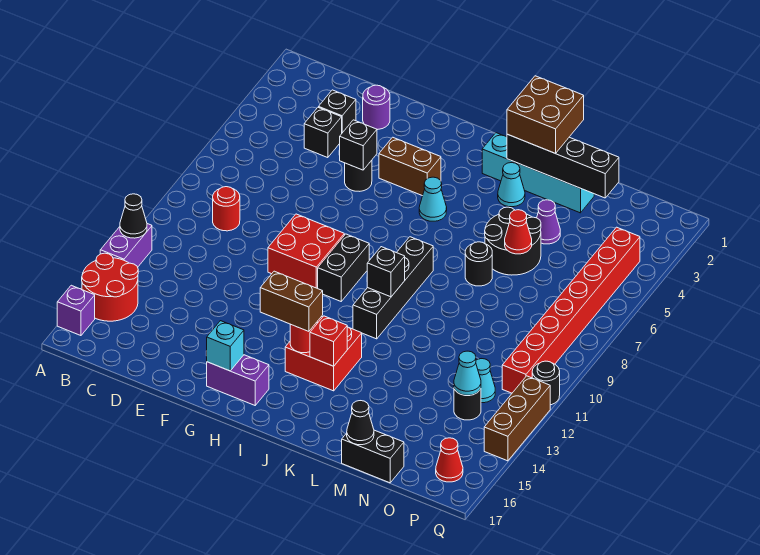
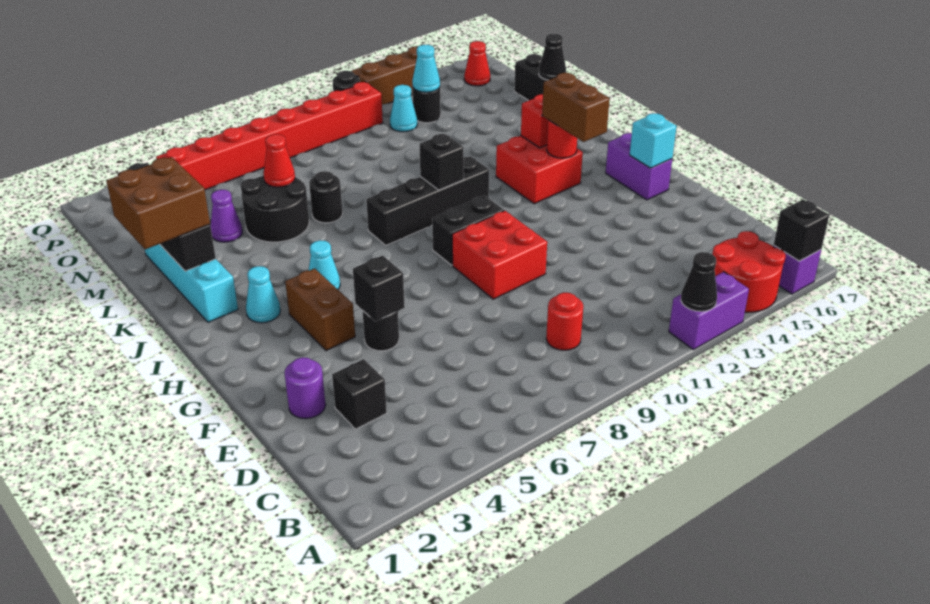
black 1x1 brick [304,107,342,158] -> black 1x1 brick moved to [774,200,829,261]
cyan 1x1 cone [498,163,525,207] -> cyan 1x1 cone moved to [246,266,280,323]

